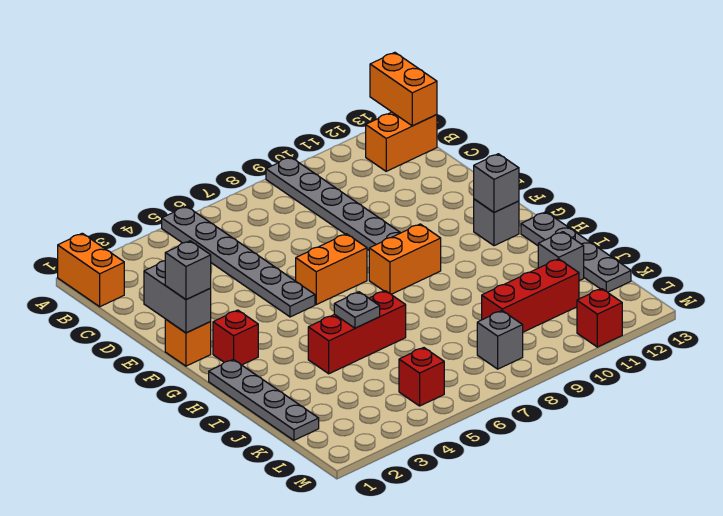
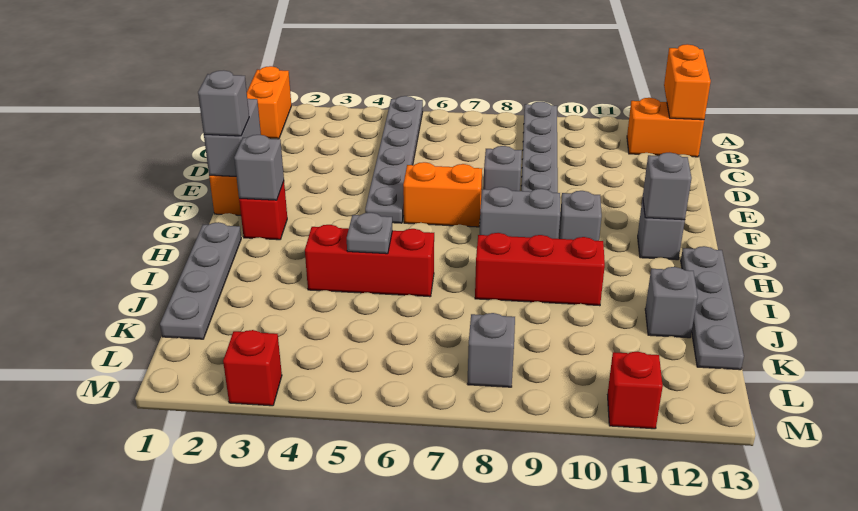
none -> grey 1x1 brick [483,146,522,191]
none -> grey 1x1 brick [234,135,284,200]
orange 1x2 brick [369,224,441,294] -> grey 1x2 brick [480,187,560,239]
none -> grey 1x1 brick [559,191,602,241]
red 1x3 brick [482,259,579,332] -> red 1x3 brick moved to [475,233,605,306]
red 1x1 brick [399,348,444,406] -> red 1x1 brick moved to [223,330,282,406]

